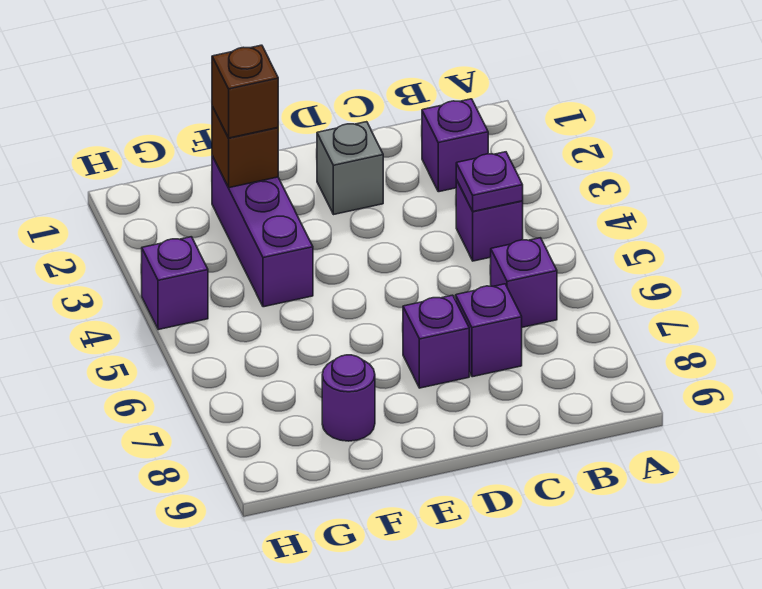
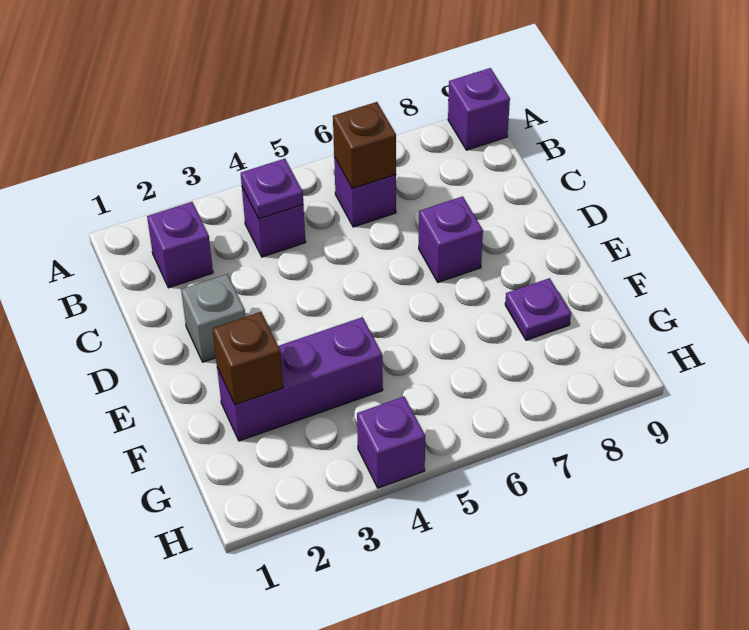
purple 1x1 brick [456,284,522,377] -> purple 1x1 brick moved to [448,68,510,150]
brown 1x1 brick [212,45,278,138] -> brown 1x1 brick moved to [333,102,396,188]
purple 1x1 round brick [322,355,375,441] -> purple 1x1 plate [505,278,571,340]

